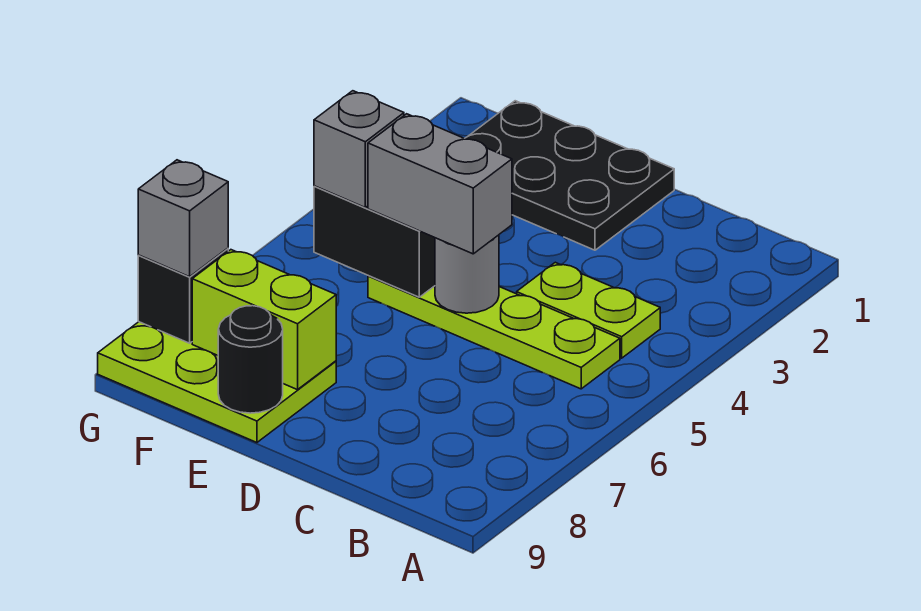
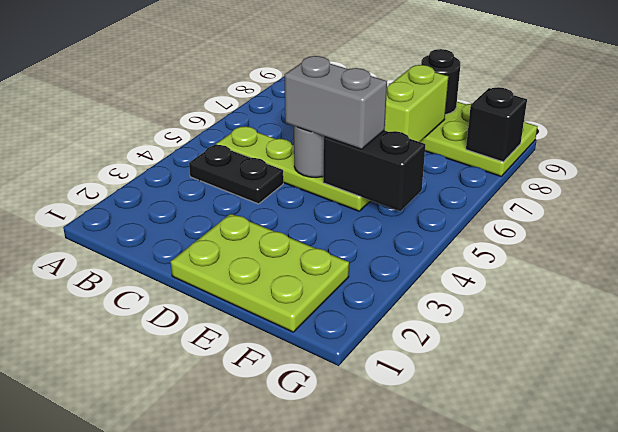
lime 1x2 plate [517,262,660,358] -> black 1x2 plate [189,145,283,204]
black 2x3 plate [465,101,674,250] -> lime 2x3 plate [171,214,349,332]
lime 1x2 brick [192,250,336,390] -> lime 1x2 brick turned to [385,65,448,142]
grey 1x1 brick [314,91,404,207] -> none
grey 1x1 brick [138,160,228,277] -> none

